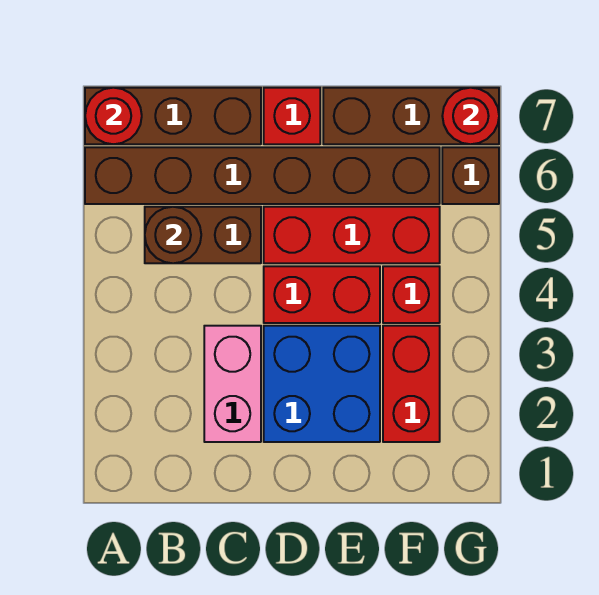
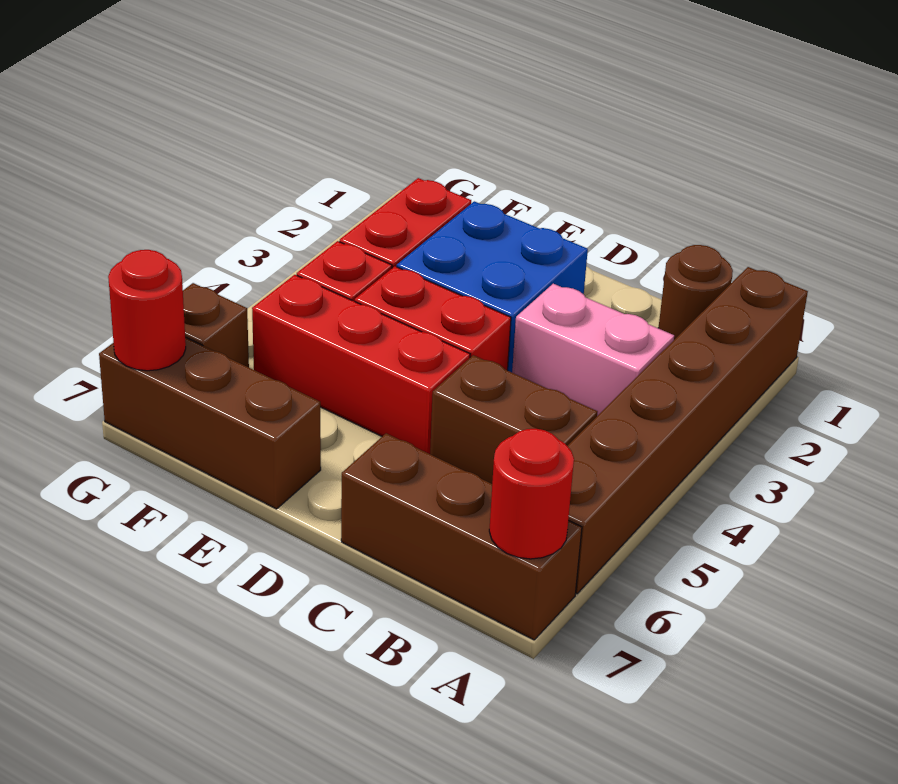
brown 1x6 brick [85,147,440,204] -> brown 1x6 brick turned to [568,267,808,594]
brown 1x1 round brick [145,207,201,263] -> brown 1x1 round brick moved to [658,245,733,340]
pink 1x2 brick [204,326,261,442] -> pink 1x2 brick turned to [512,284,674,416]
red 1x1 brick [264,88,320,144] -> none

